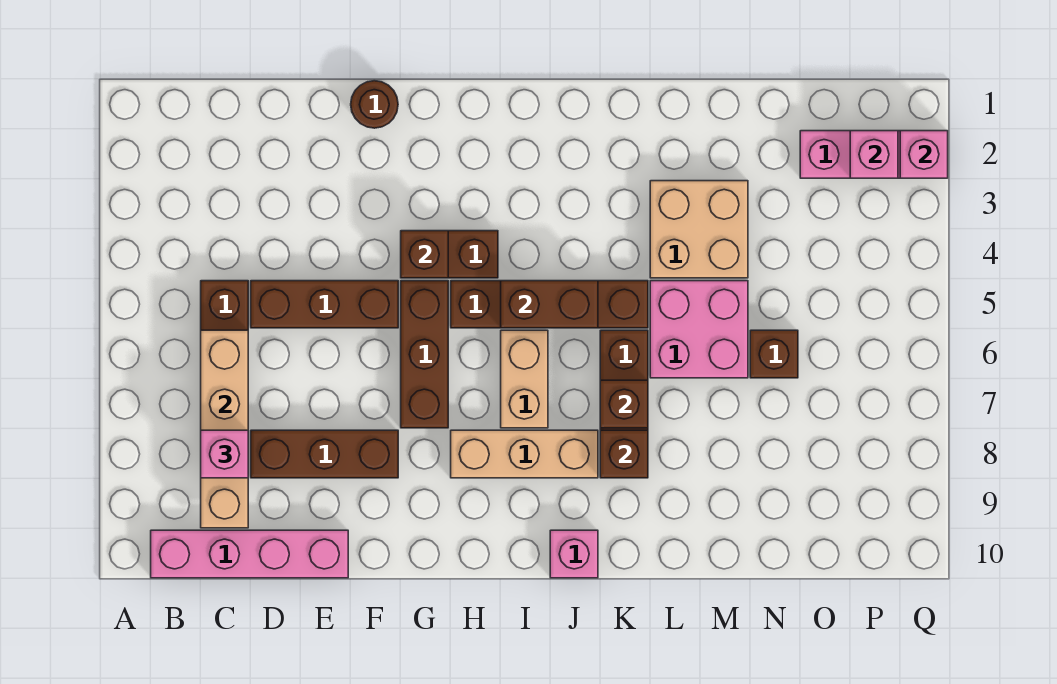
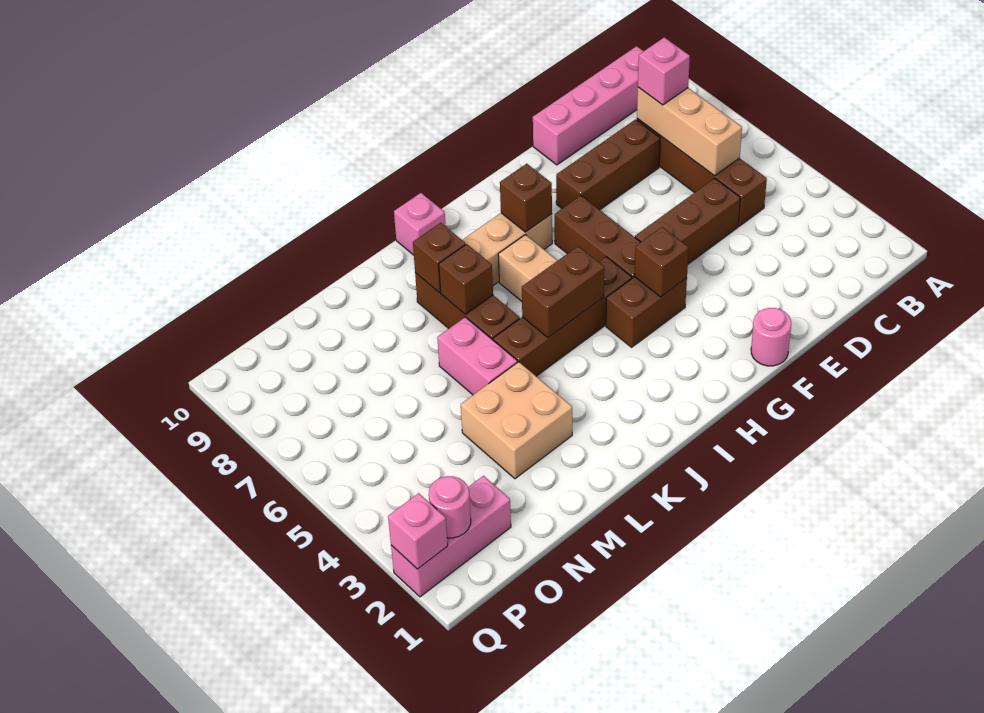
tan 1x4 brick [201,330,248,528] -> tan 1x3 brick [637,87,742,176]
brown 1x1 round brick [351,81,398,128] -> pink 1x1 round brick [751,308,791,366]
pink 2x2 brick [650,281,748,378] -> pink 1x2 brick [437,317,517,395]
brown 1x1 brick [750,330,798,378] -> brown 1x1 brick moved to [500,164,552,232]
pink 1x1 brick [850,131,898,178] -> pink 1x1 round brick [429,476,471,538]

